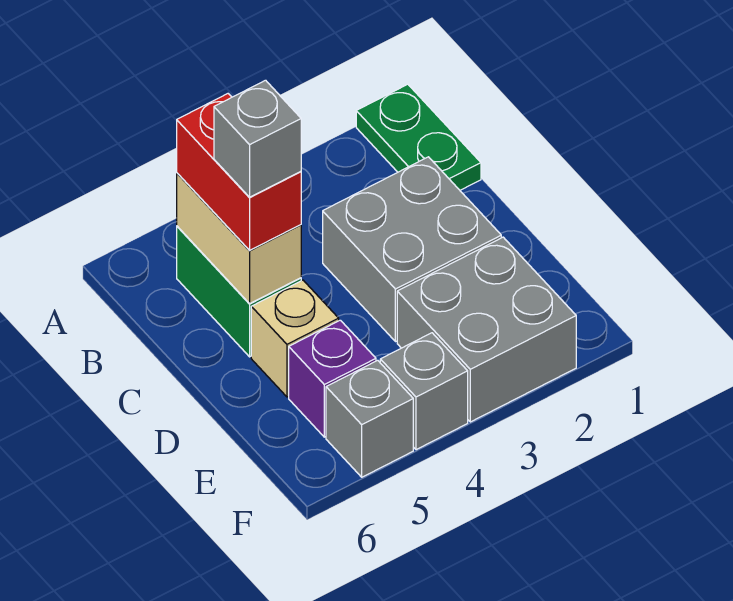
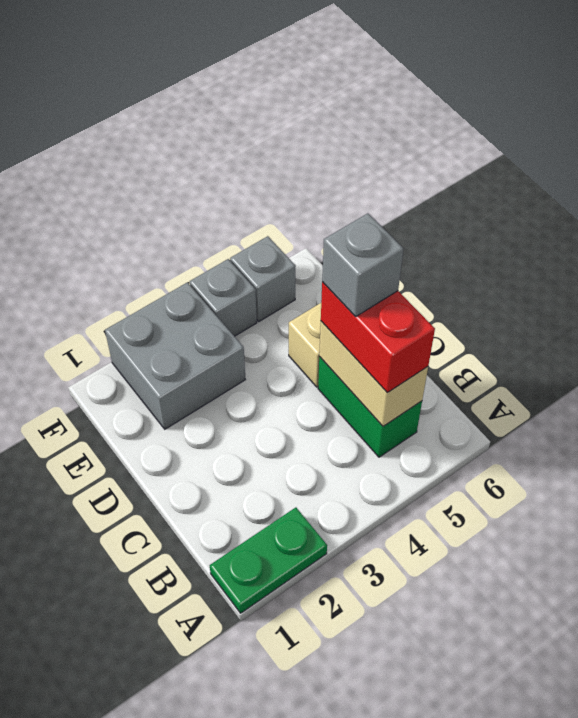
green 1x2 plate [356,84,481,190] -> green 1x2 plate turned to [210,508,327,613]
grey 2x2 brick [323,157,501,342] -> none
purple 1x1 brick [289,320,376,437] -> none

